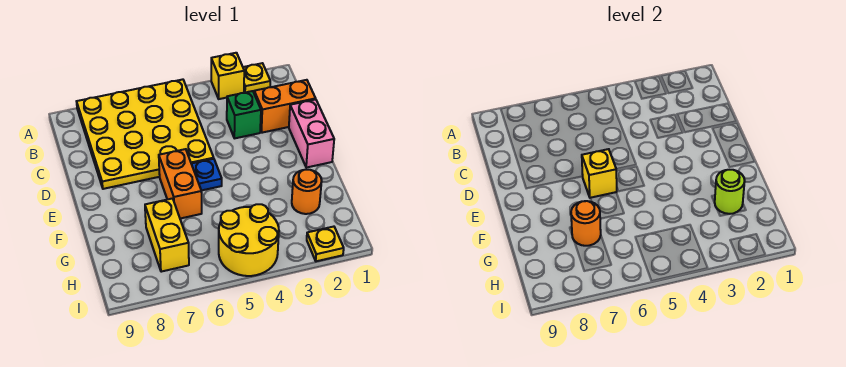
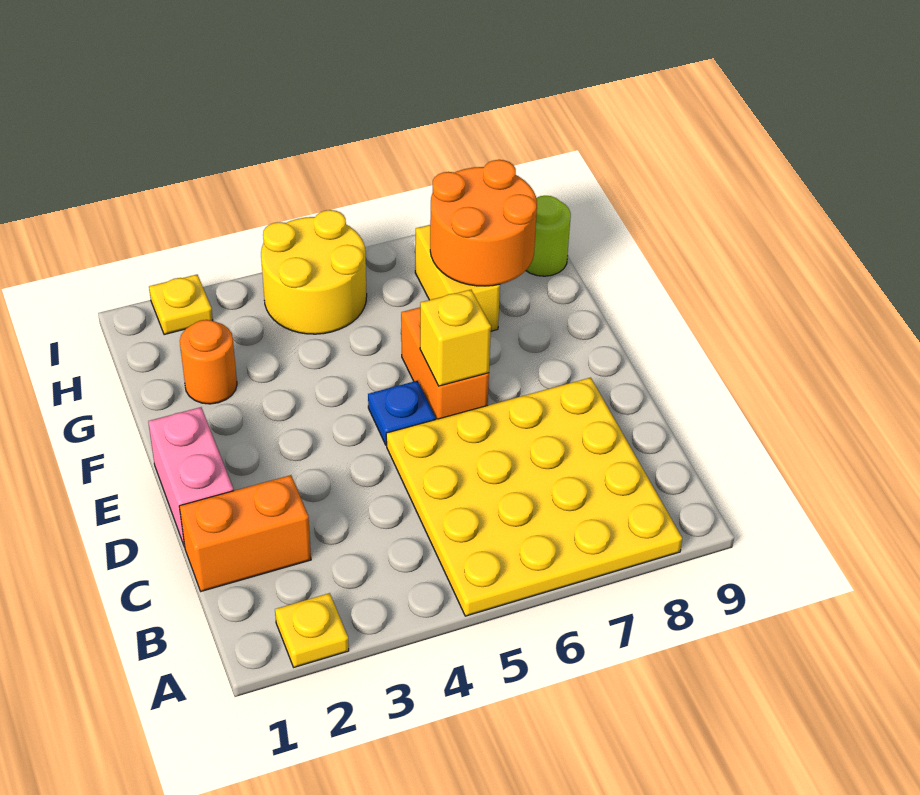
yellow 1x1 brick [211,53,244,99] -> none
green 1x1 brick [227,91,261,138] -> none
lime 1x1 round brick [714,170,745,214] -> lime 1x1 round brick moved to [526,196,571,276]
orange 1x1 round brick [571,201,601,246] -> orange 2x2 round brick [430,160,537,286]

